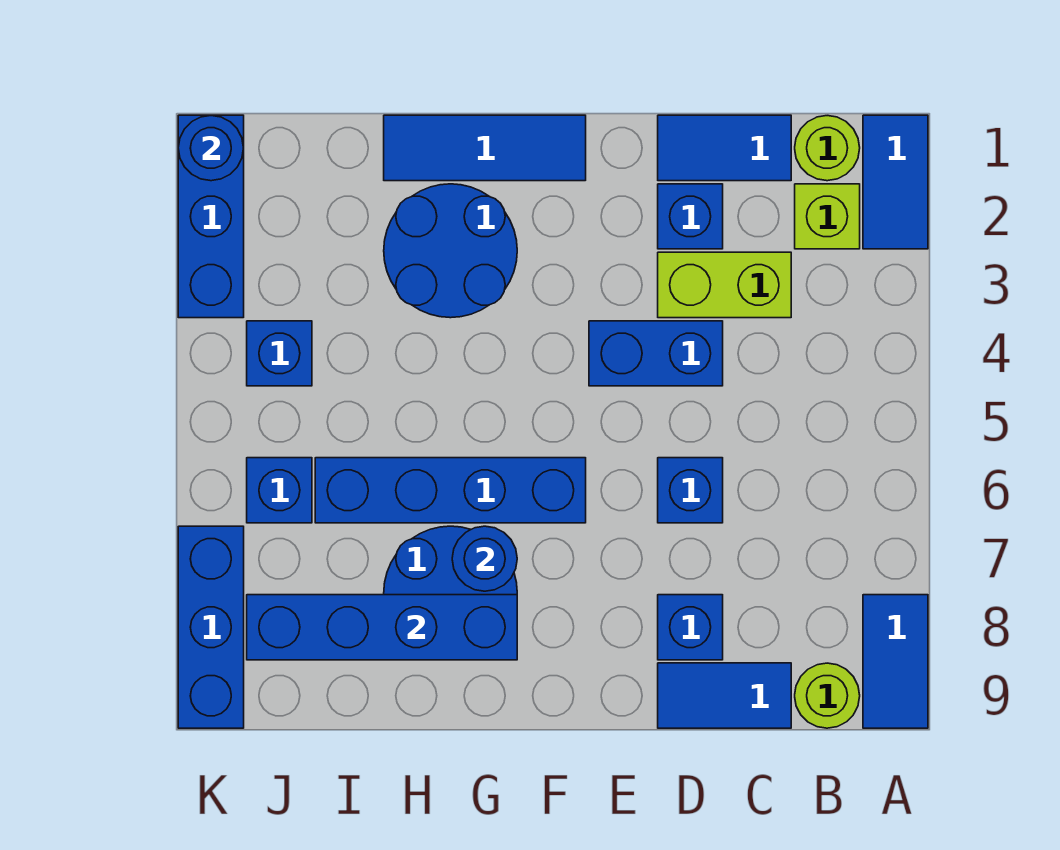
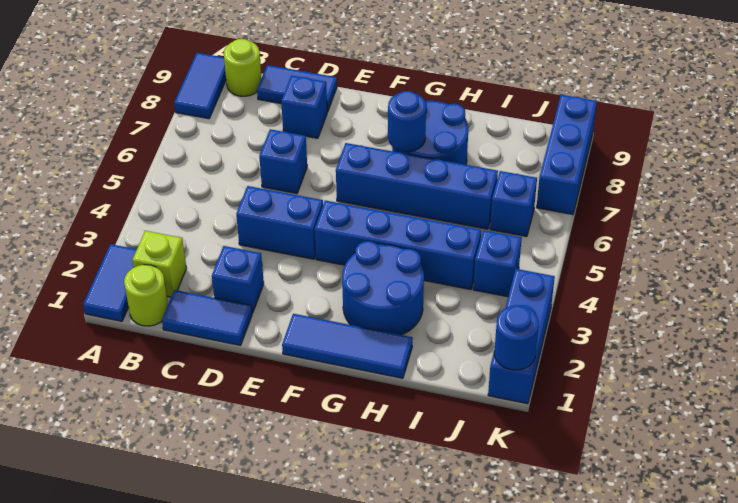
lime 1x2 brick [658,252,791,318] -> none
blue 1x4 brick [247,595,517,660] -> blue 1x4 brick moved to [315,201,481,290]

